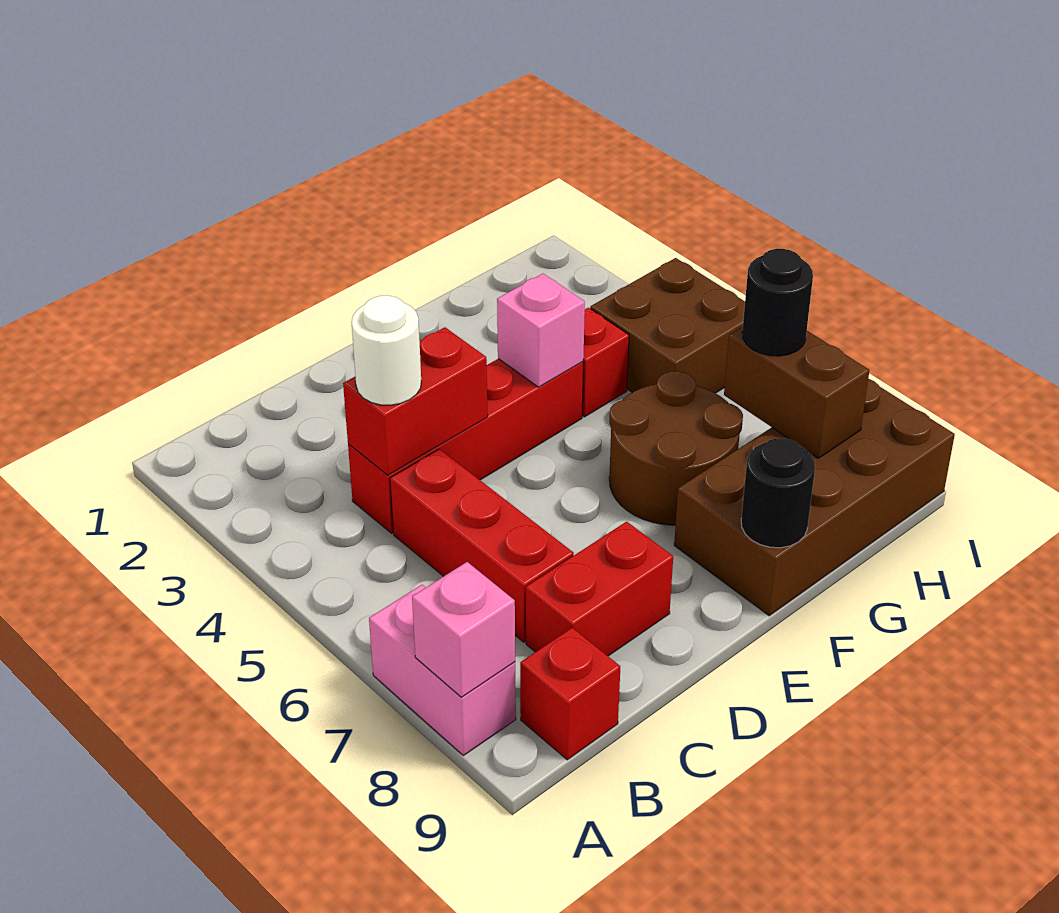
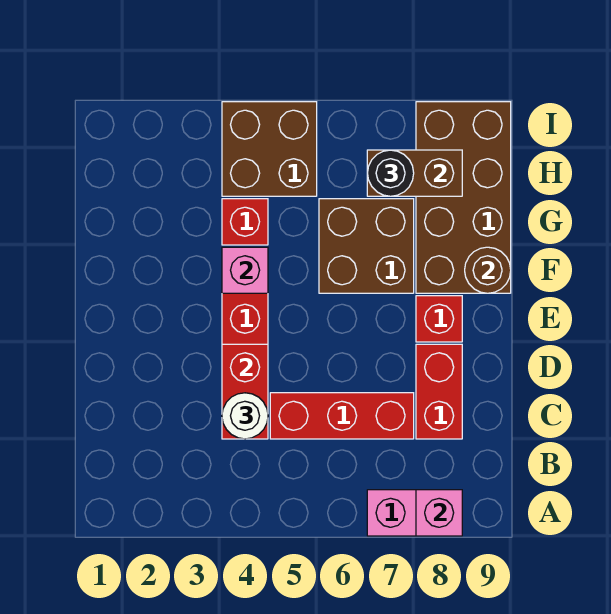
red 1x1 brick [520,628,620,760] -> red 1x1 brick moved to [416,296,462,342]
brown 2x2 round brick [609,371,743,525] -> brown 2x2 brick [319,199,414,293]
black 1x1 round brick [741,438,815,548] -> brown 1x1 round brick [465,247,511,293]

